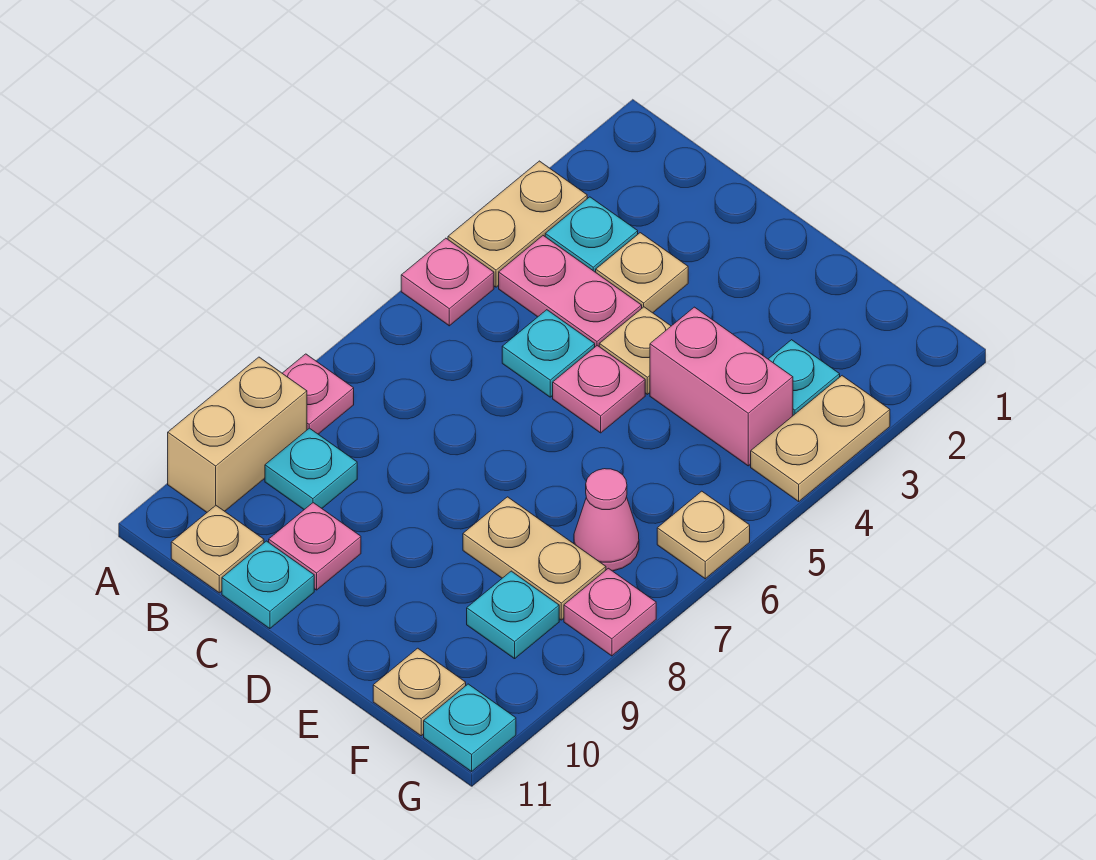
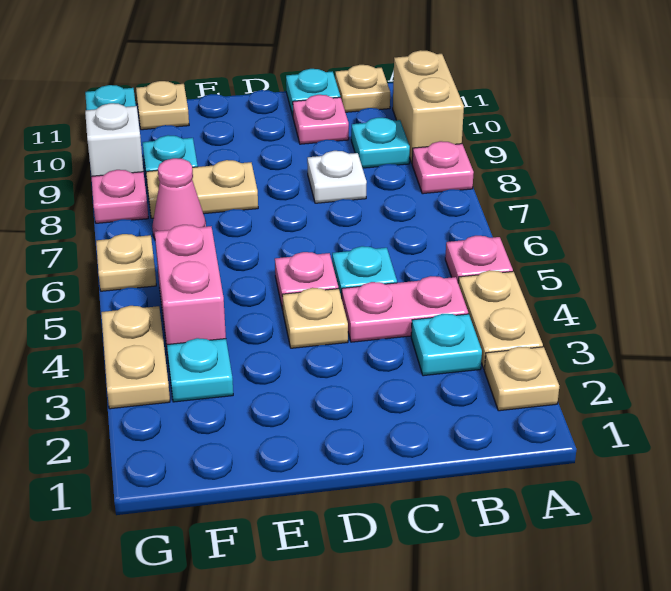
tan 1x1 plate [596,233,688,313] -> tan 1x1 plate moved to [484,347,559,411]
none -> white 1x1 plate [307,151,367,203]
pink 1x2 brick [650,307,793,466] -> pink 1x2 brick turned to [155,225,226,355]
none -> white 1x1 brick [85,103,143,176]

